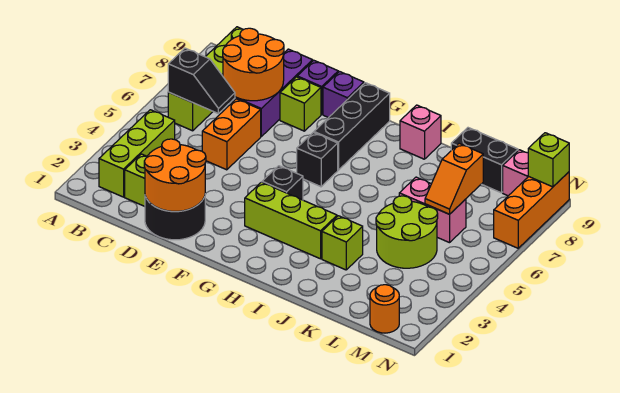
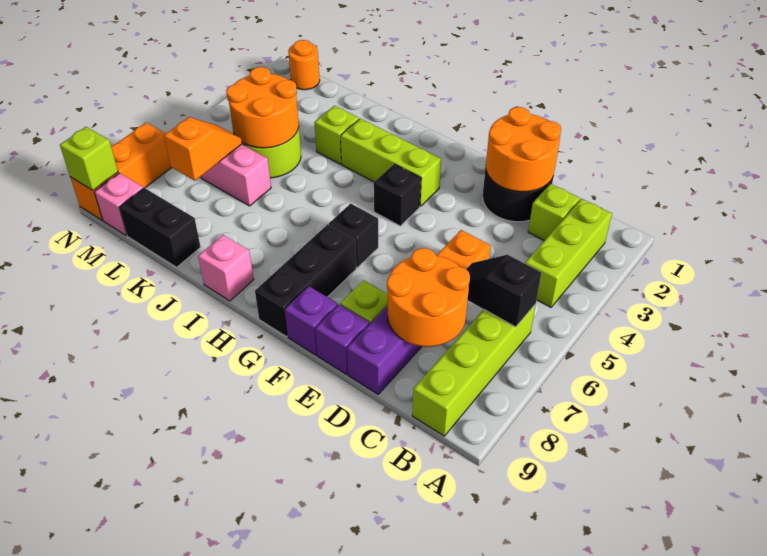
none -> orange 2x2 round brick [226,67,299,148]

